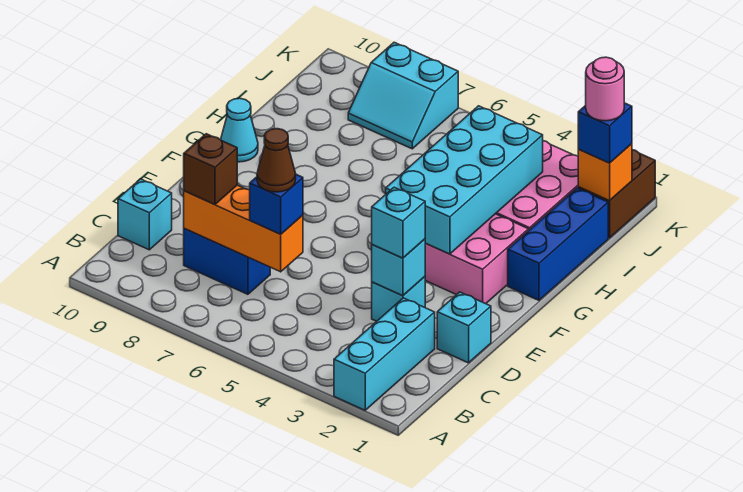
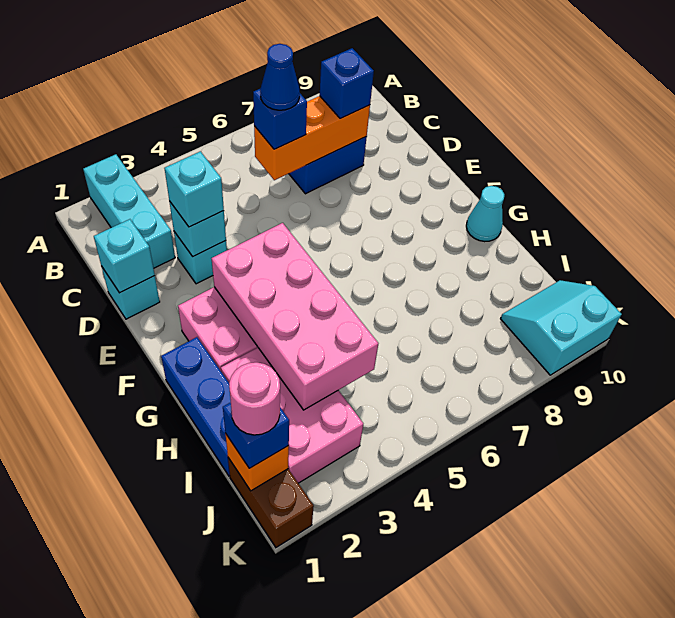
brown 1x1 cone [257,129,296,192] -> blue 1x1 cone [260,44,300,110]
brown 1x1 brick [184,134,237,205] -> blue 1x1 brick [320,48,374,119]
cyan 1x1 brick [118,179,172,250] -> cyan 1x1 brick moved to [94,219,155,293]
cyan 2x4 brick [386,106,543,254] -> pink 2x4 brick [212,223,378,410]
cyan 2x2 slope [348,42,458,149] -> cyan 2x2 slope moved to [501,280,622,375]

